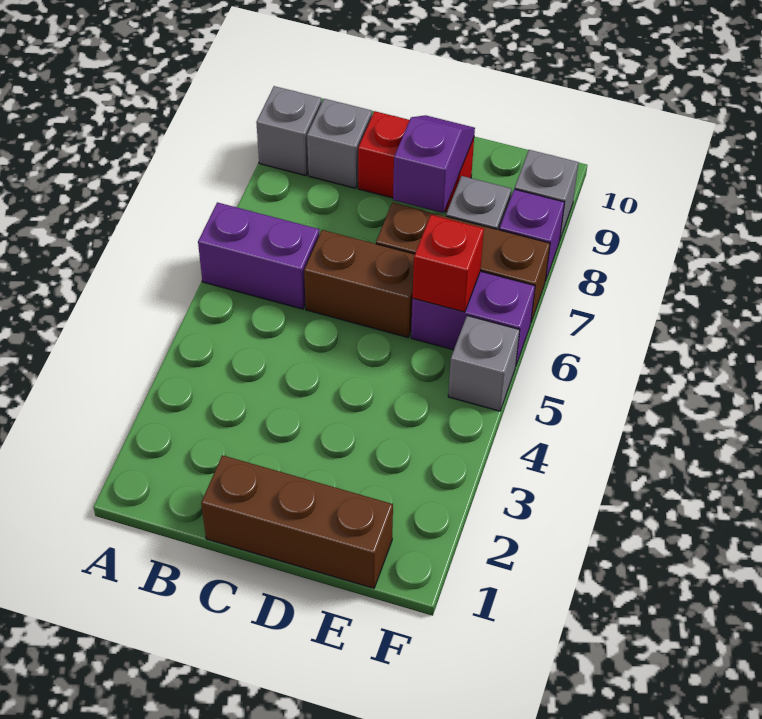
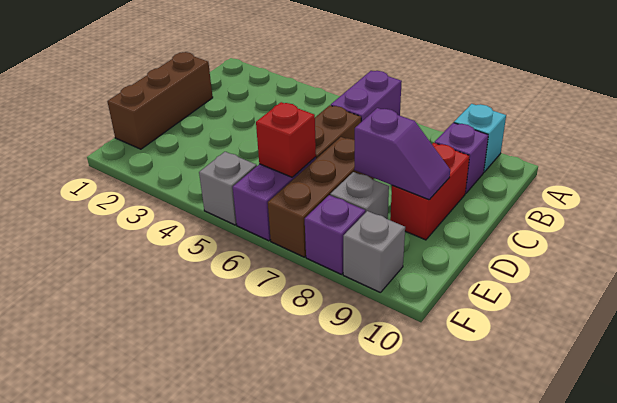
grey 1x1 brick [256,86,322,176] -> cyan 1x1 brick [454,104,506,172]
grey 1x1 brick [307,99,372,188] -> purple 1x1 brick [435,123,488,193]

